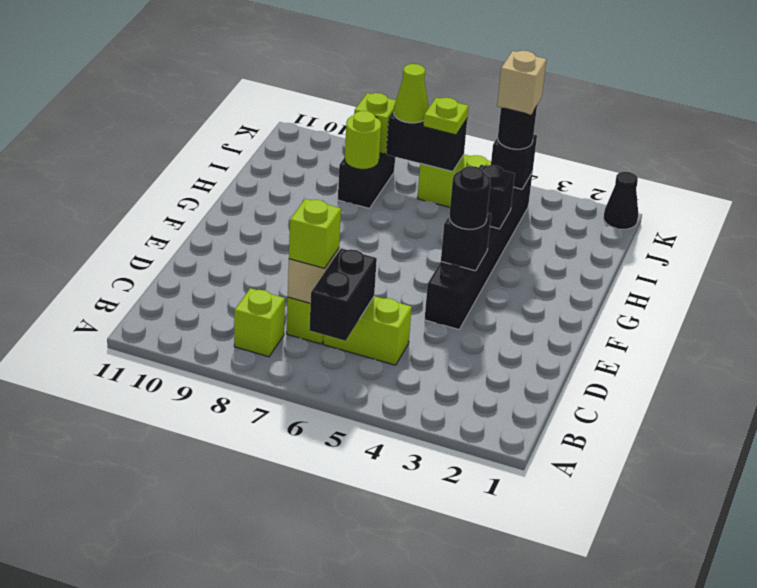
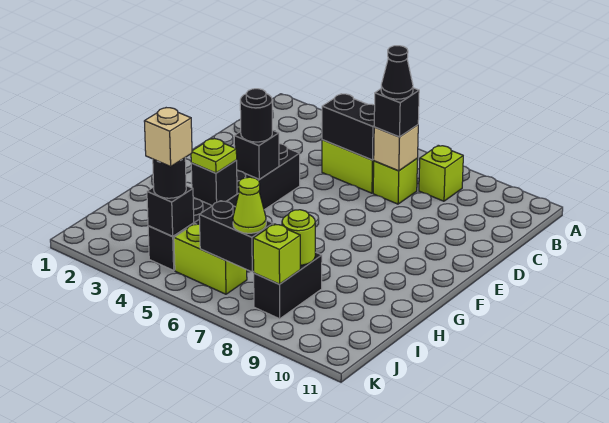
black 1x2 brick [309,248,377,341] -> black 1x2 brick turned to [322,94,375,160]
lime 1x1 brick [289,199,341,268] -> black 1x1 brick [374,88,419,137]
lime 1x1 plate [423,98,469,135] -> lime 1x1 plate moved to [191,138,237,173]
black 1x1 cone [603,172,638,229] -> black 1x1 cone moved to [381,46,413,99]

